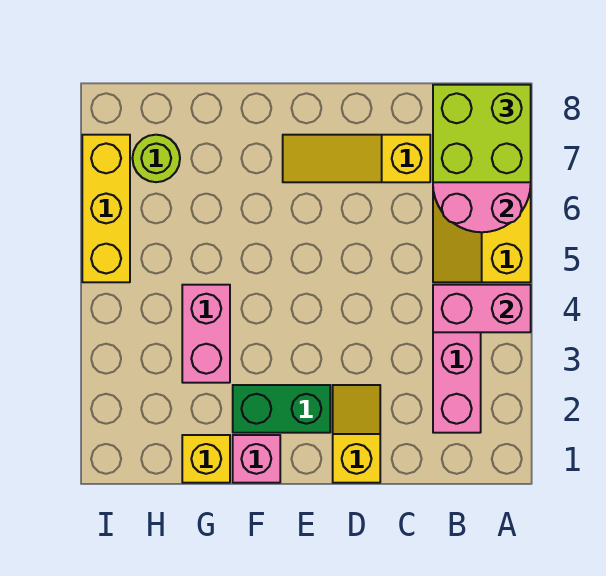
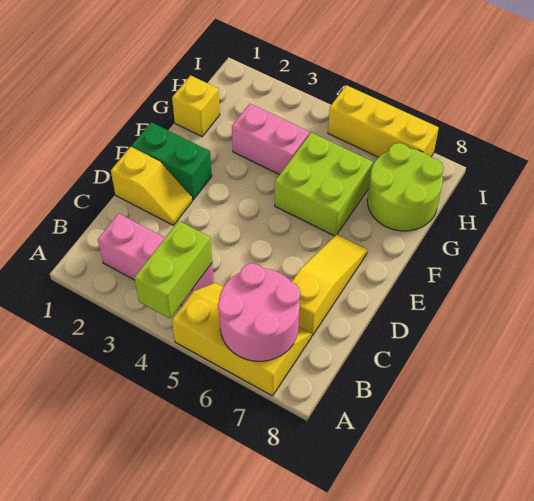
pink 1x2 brick [433,285,531,332] -> lime 1x2 brick [135,221,212,318]
lime 2x2 brick [433,85,531,182] -> lime 2x2 brick moved to [275,133,373,236]
green 1x2 brick [233,385,330,433] -> green 1x2 brick turned to [132,122,212,200]
pink 1x1 brick [233,435,280,483] -> none
lime 1x1 round brick [132,135,180,182] -> lime 2x2 round brick [367,143,444,231]

